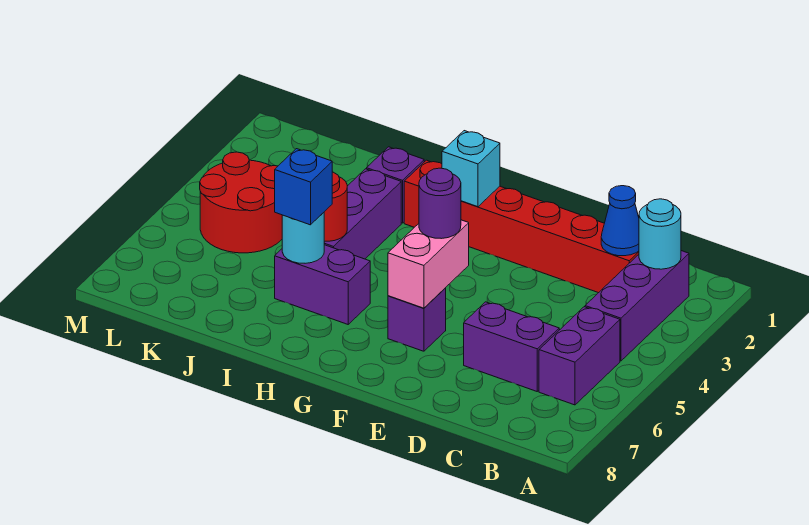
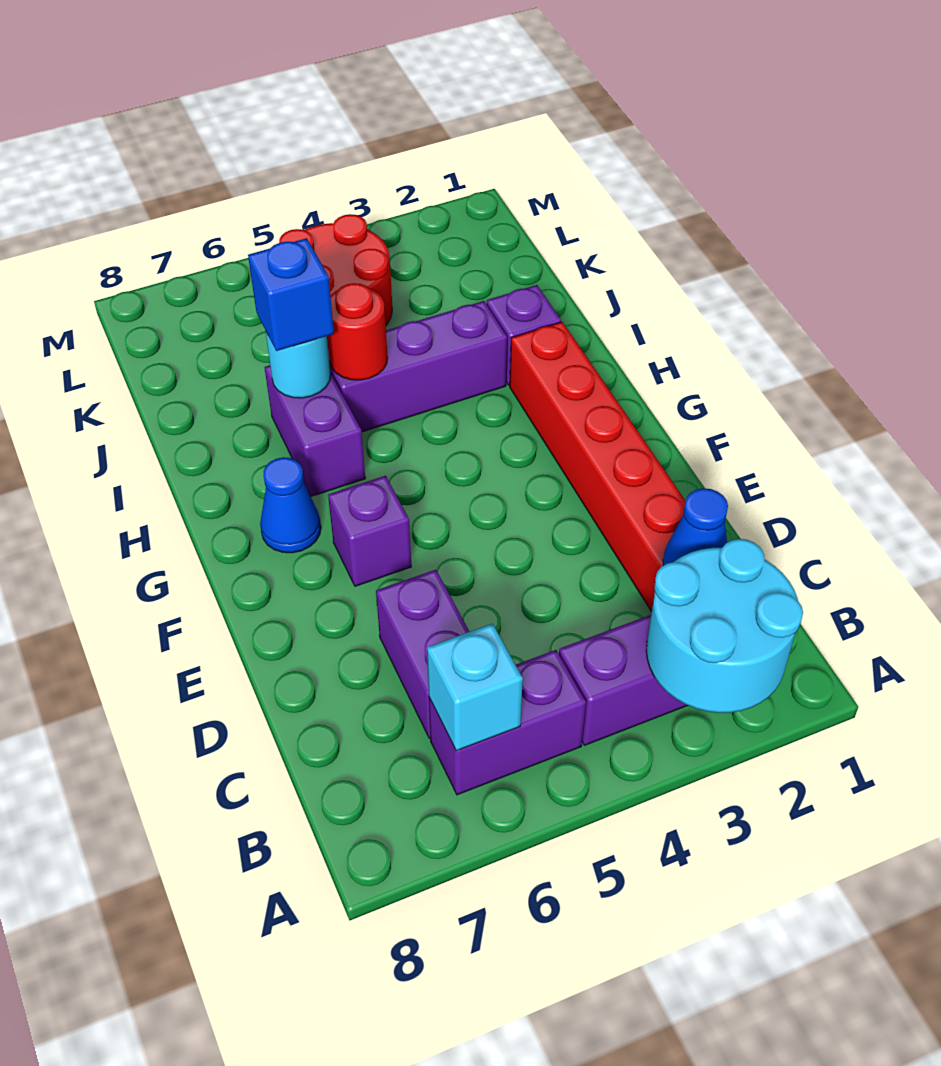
cyan 1x1 round brick [639,199,681,269] -> cyan 2x2 round brick [646,539,803,713]
pink 1x2 brick [388,220,469,308] -> none
purple 1x1 round brick [419,168,461,239] -> none
cyan 1x1 brick [442,131,500,207] -> cyan 1x1 brick moved to [427,624,523,751]
none -> blue 1x1 cone [260,457,321,553]

